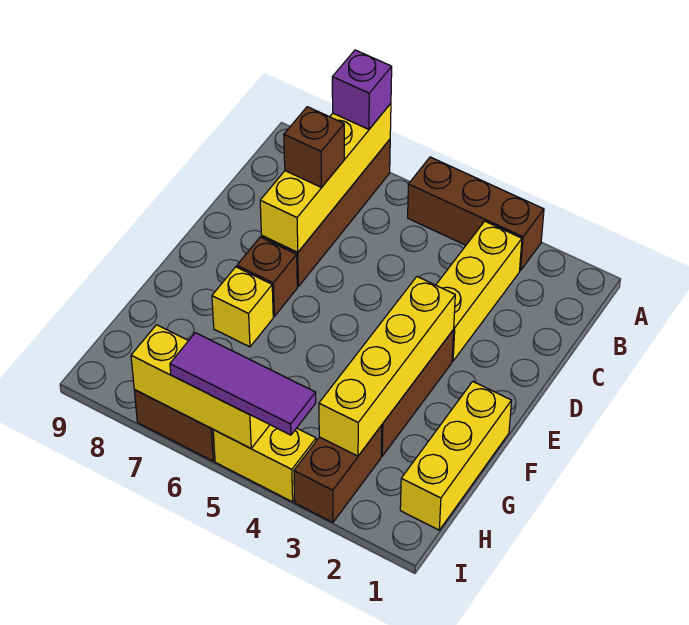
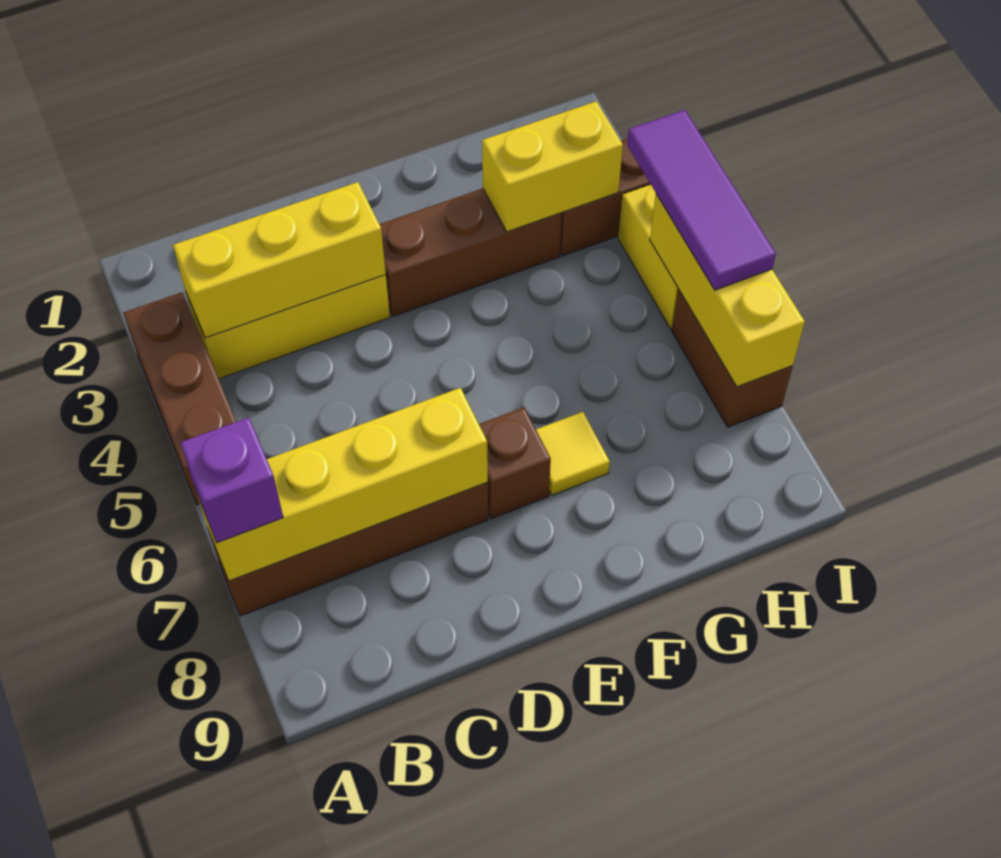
brown 1x1 brick [284,107,344,187] -> none
yellow 1x4 brick [319,277,455,456] -> yellow 1x2 brick [482,101,623,232]
yellow 1x3 brick [400,381,512,530] -> yellow 1x3 brick moved to [173,182,386,338]
yellow 1x1 brick [212,267,273,347] -> yellow 1x1 tile [536,412,610,495]

